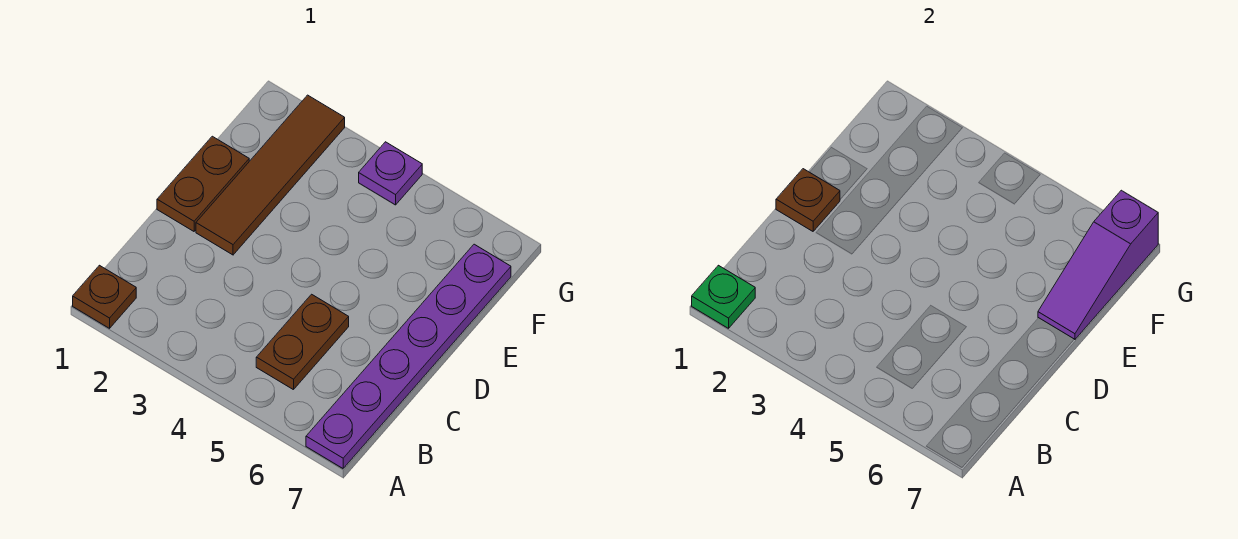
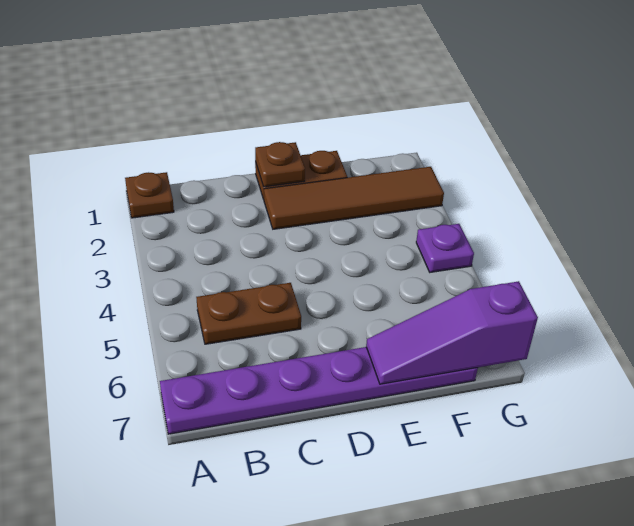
green 1x1 plate [692,265,755,328] -> none

